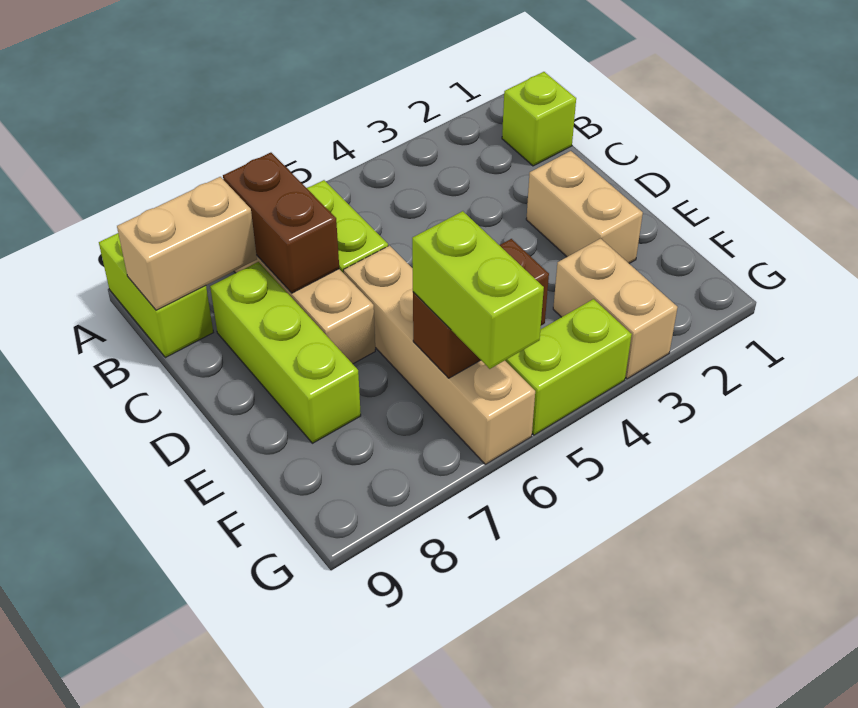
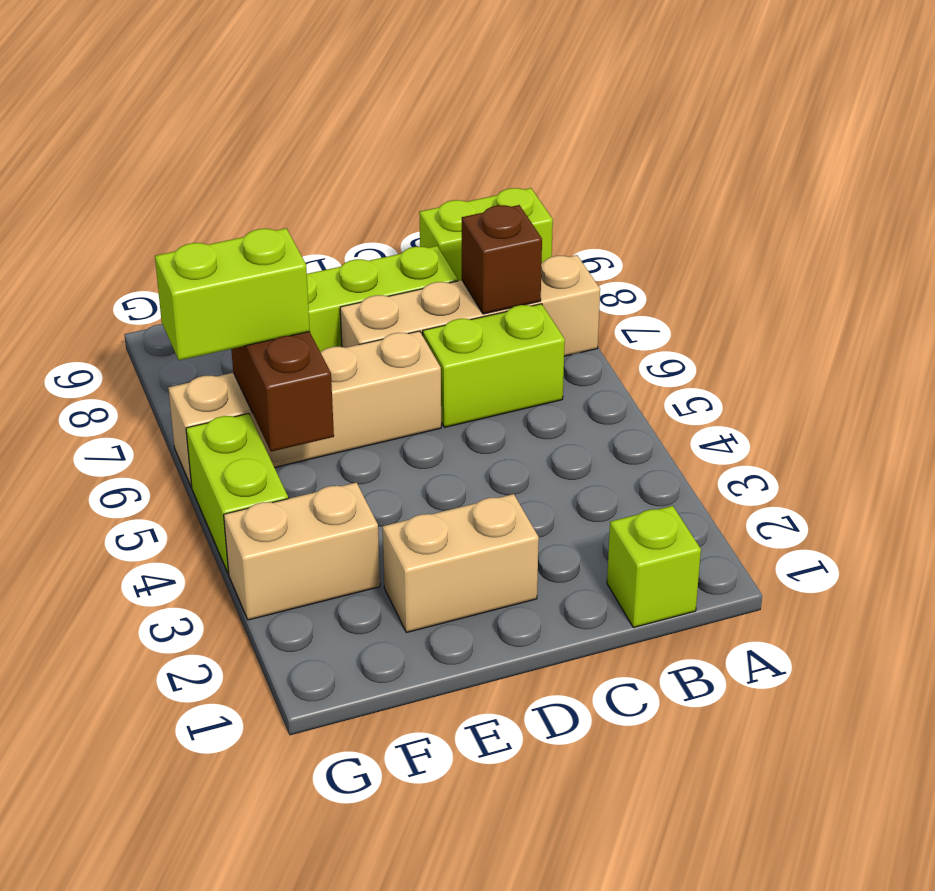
brown 1x2 brick [223,153,339,293] -> brown 1x1 brick [462,205,542,314]
tan 1x2 brick [117,177,257,310] -> none

